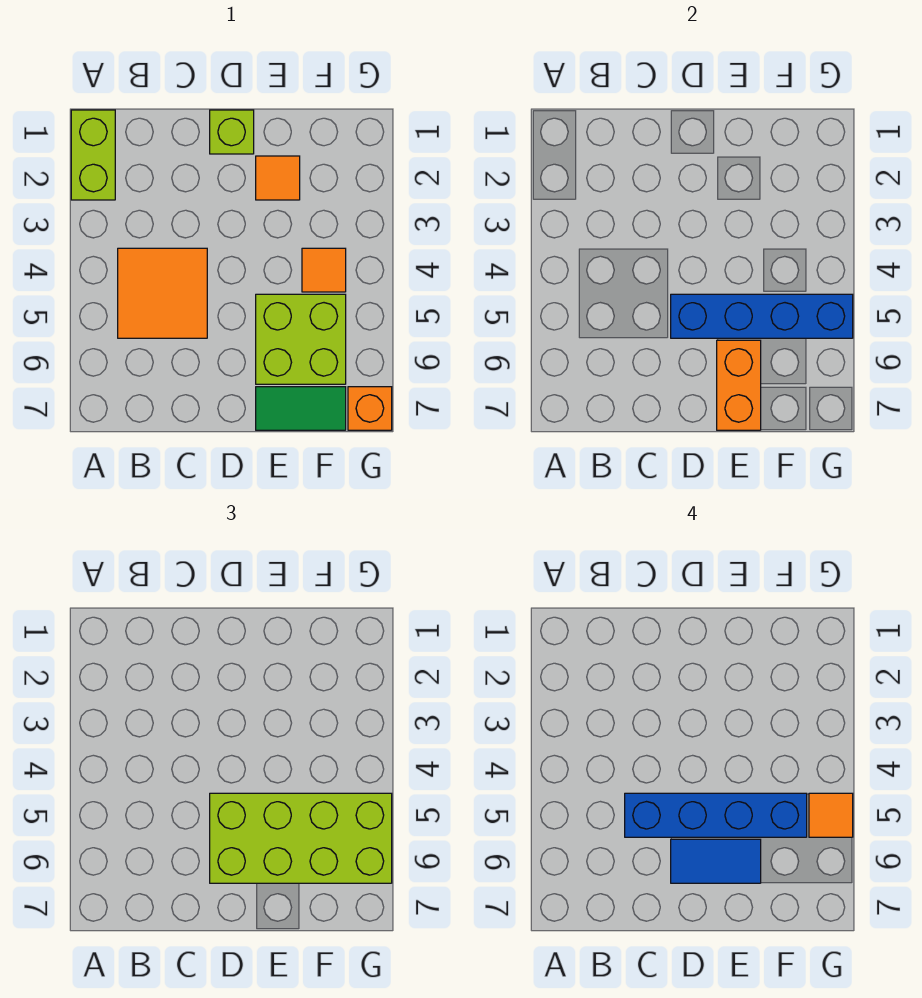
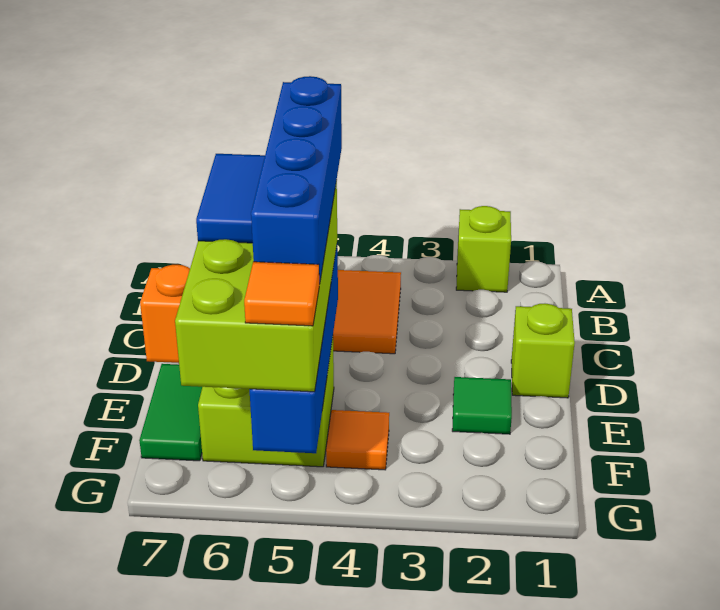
lime 1x2 brick [71,110,115,200] -> lime 1x1 brick [456,206,511,292]
orange 1x1 tile [256,156,300,200] -> green 1x1 tile [452,377,512,434]
orange 1x1 brick [348,387,392,430] -> none

